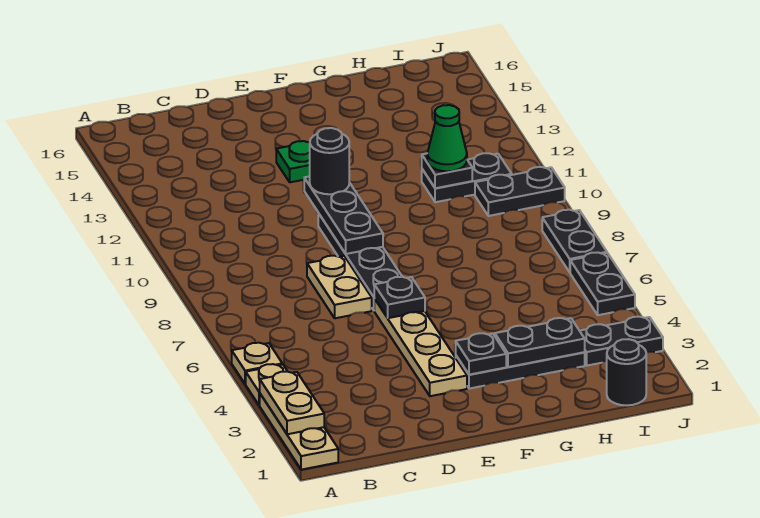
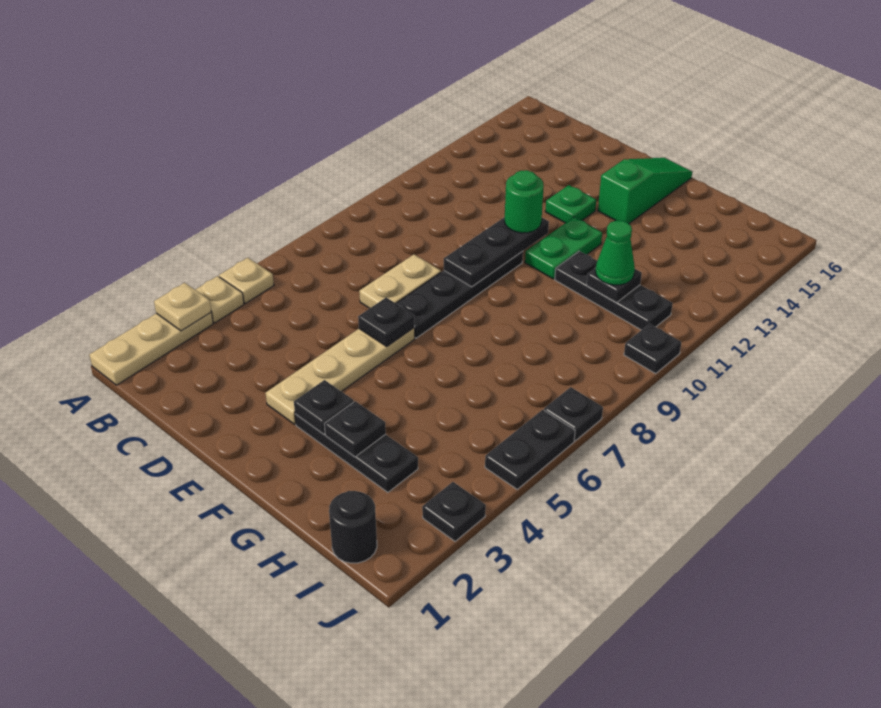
tan 1x2 plate [260,372,324,434] -> tan 1x1 plate [154,283,211,331]
black 1x1 round brick [310,128,349,194] -> green 1x1 round brick [505,170,544,233]
none -> green 1x2 plate [525,217,602,279]
none -> green 1x3 slope [598,158,692,224]
black 1x2 plate [495,318,585,367] -> black 1x1 plate [324,401,386,457]
black 1x2 plate [422,153,512,202] -> black 1x3 plate [555,251,673,330]
black 1x2 plate [580,317,663,366] -> black 1x1 plate [422,482,486,541]
black 1x2 plate [475,167,565,216] -> black 1x1 plate [624,324,681,373]
black 1x2 plate [542,210,607,272] -> black 1x1 plate [544,387,603,441]

